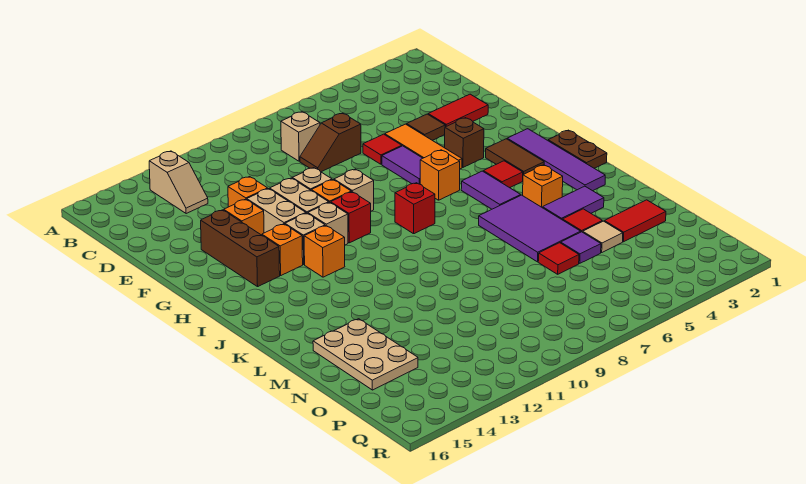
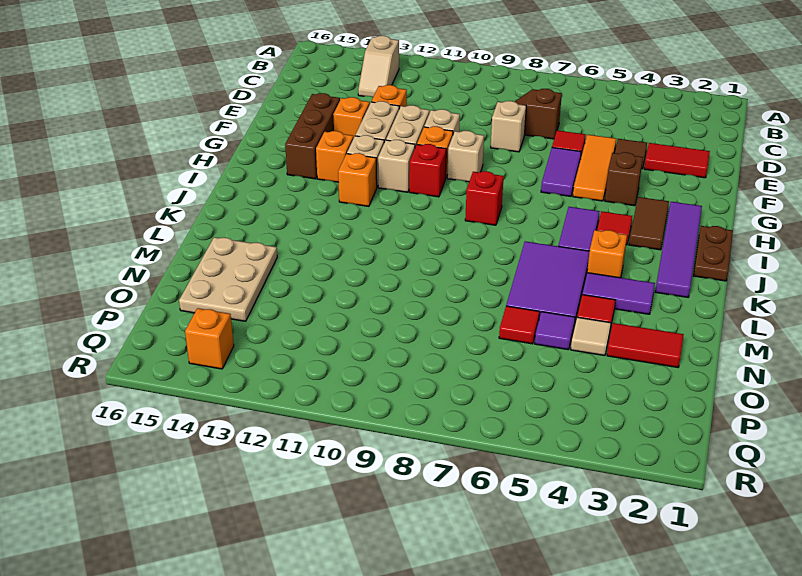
tan 1x1 brick [281,112,320,161] -> tan 1x1 brick moved to [491,101,526,152]
orange 1x1 brick [420,150,460,200] -> orange 1x1 brick moved to [185,308,234,369]

